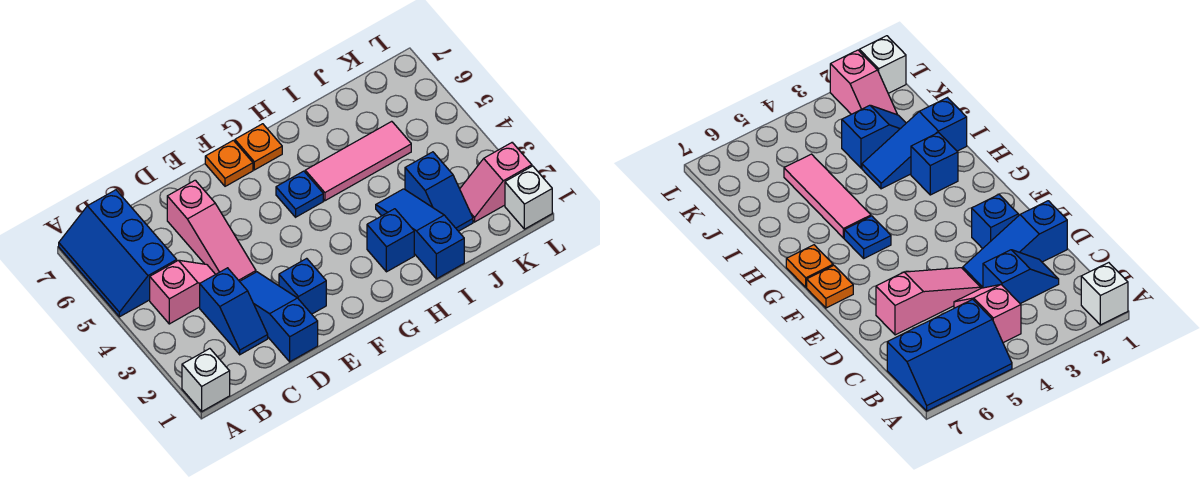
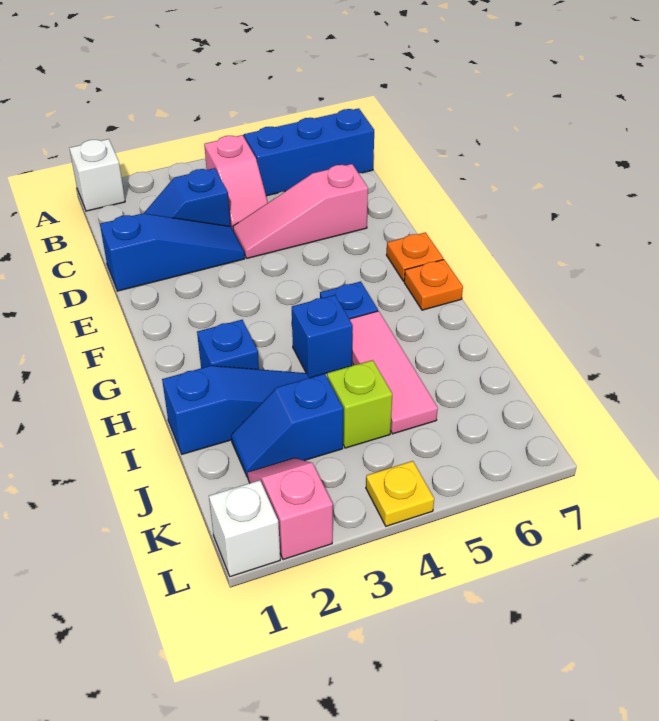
blue 1x1 brick [279,258,326,314] -> blue 1x1 brick moved to [292,295,353,378]
none -> lime 1x1 brick [327,360,392,448]
none -> yellow 1x1 plate [366,461,434,526]

